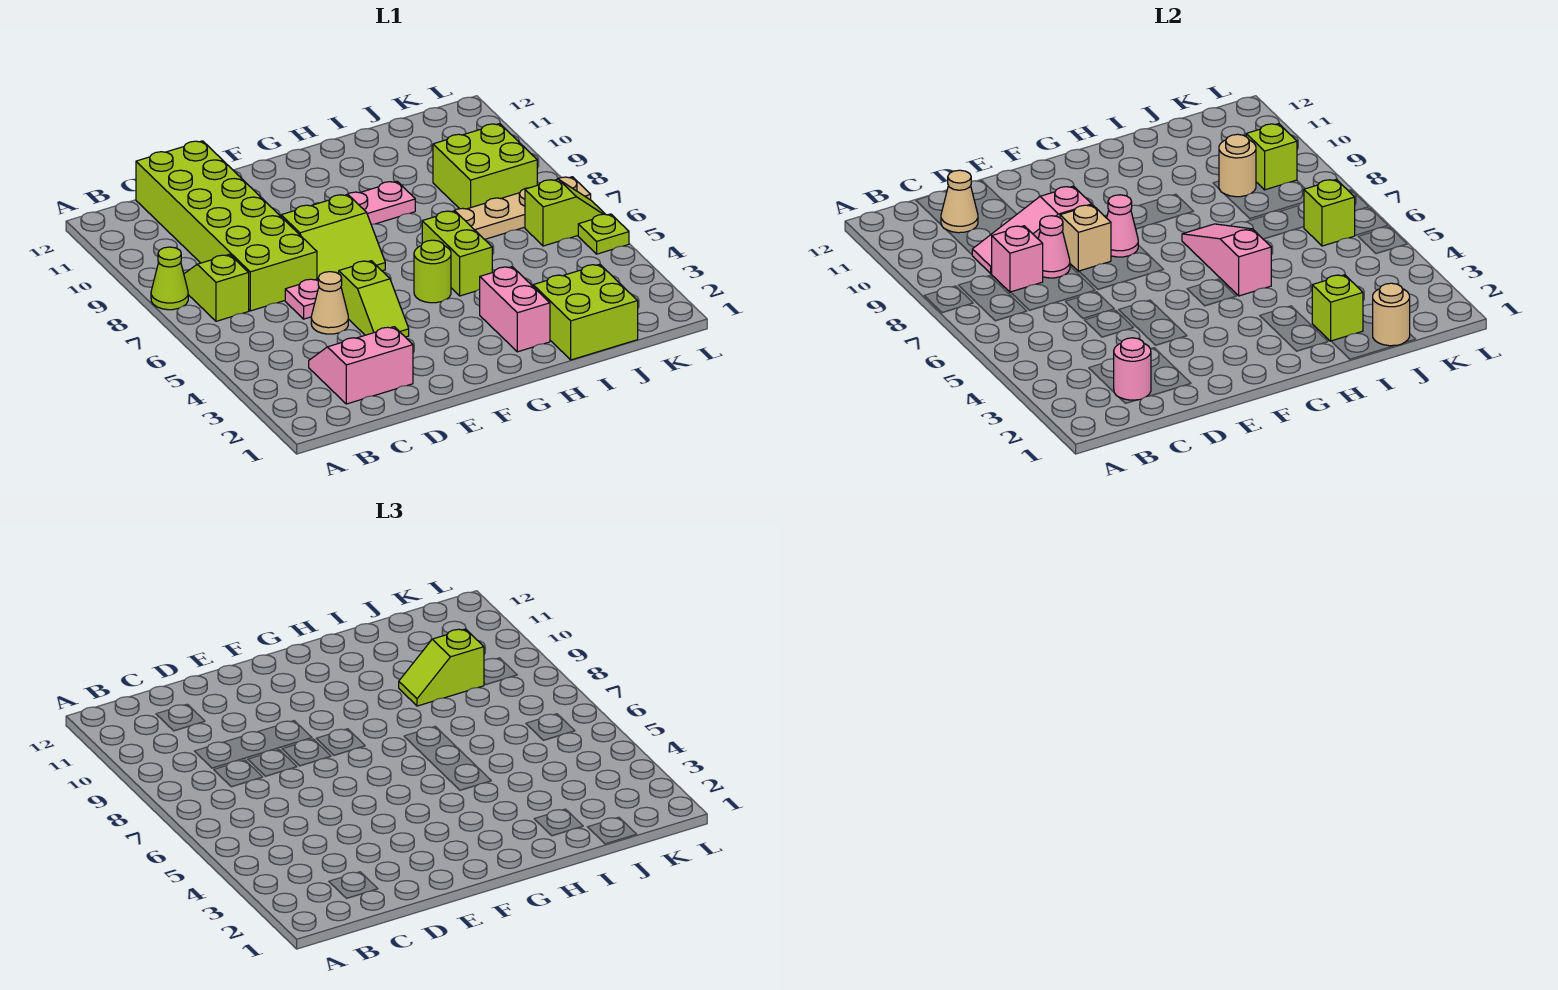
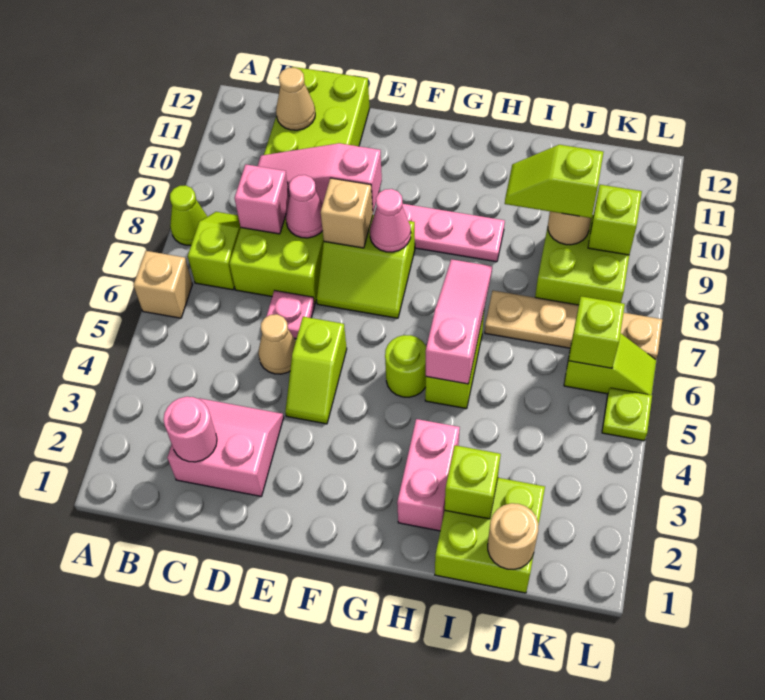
none -> tan 1x1 brick [134,251,192,318]

